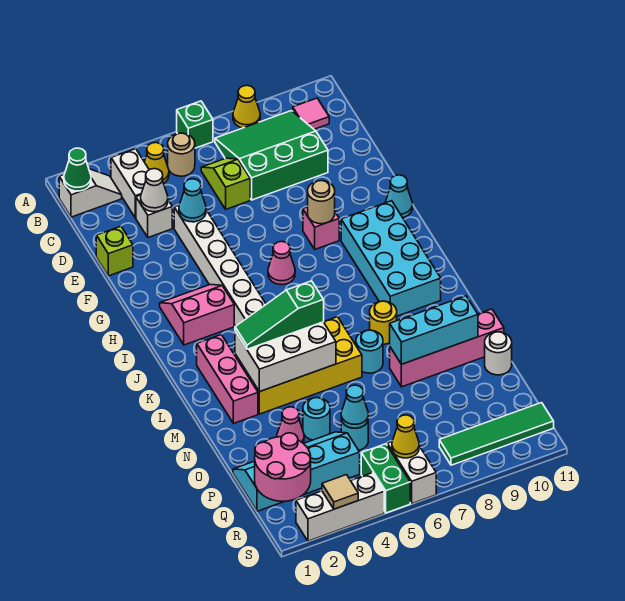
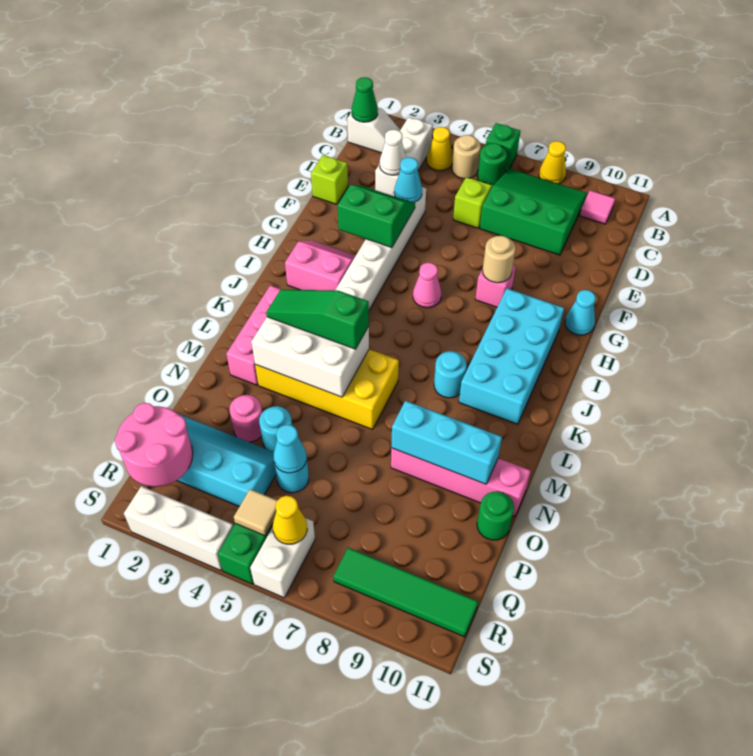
none -> green 1x1 round brick [478,143,507,185]
none -> green 2x2 slope [337,185,415,248]
yellow 1x1 round brick [370,301,397,344] -> none
cyan 1x1 round brick [356,330,383,373] -> cyan 1x1 round brick moved to [434,351,467,398]
pink 1x1 cone [277,407,304,443] -> pink 1x1 round brick [230,395,262,442]
white 1x1 round brick [485,332,512,375] -> green 1x1 round brick [477,492,514,540]
tan 1x1 tile [322,475,358,509] -> tan 1x1 tile moved to [234,489,278,536]

